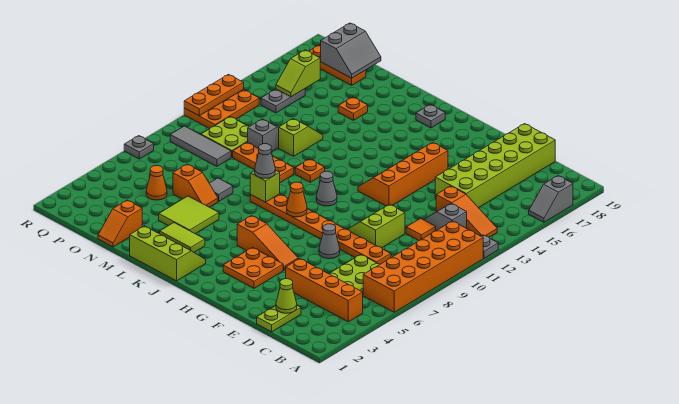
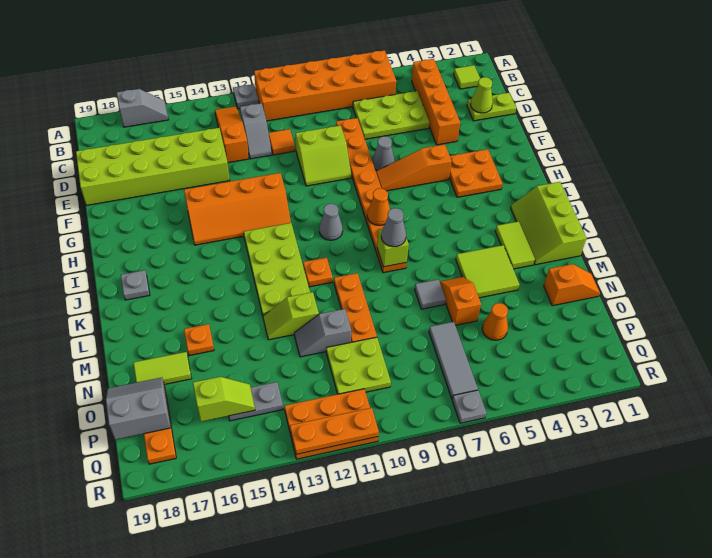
none -> lime 1x1 tile [454,65,480,89]
orange 1x3 slope [237,216,298,270] -> orange 1x3 slope turned to [376,144,452,191]
none -> lime 2x4 plate [244,223,310,316]
none -> lime 1x2 tile [133,352,192,384]
grey 1x3 tile [170,126,231,166] -> grey 1x3 tile moved to [429,322,478,399]

